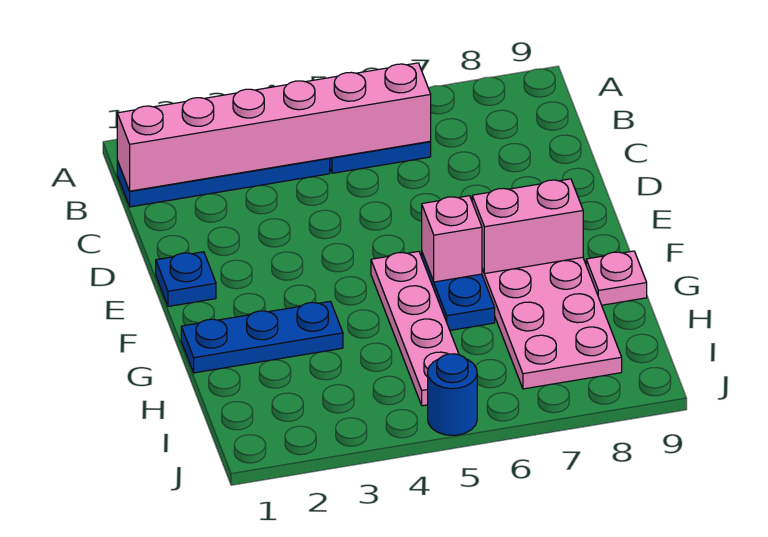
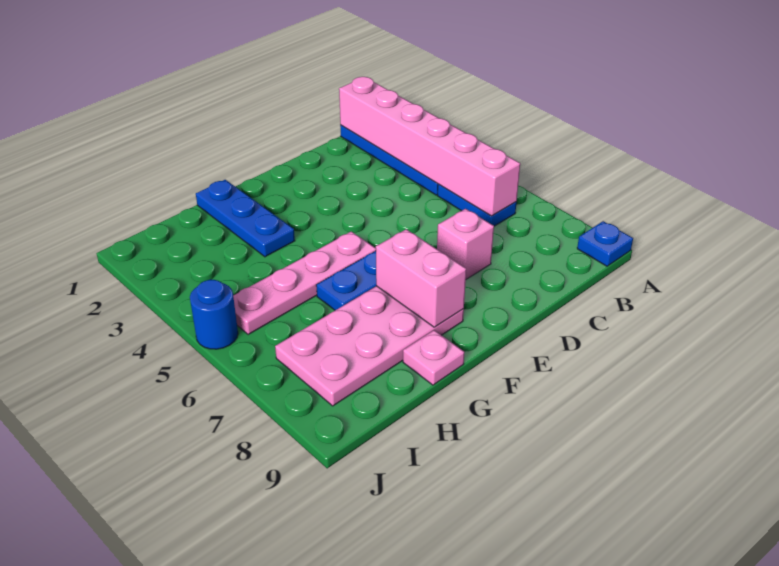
blue 1x1 plate [156,252,216,307] -> blue 1x1 plate moved to [577,221,633,266]
pink 1x1 brick [422,196,482,282] -> pink 1x1 brick moved to [437,209,494,279]

